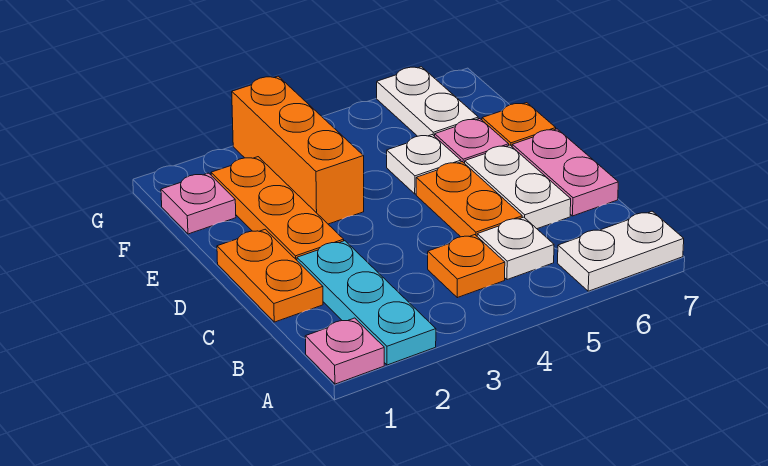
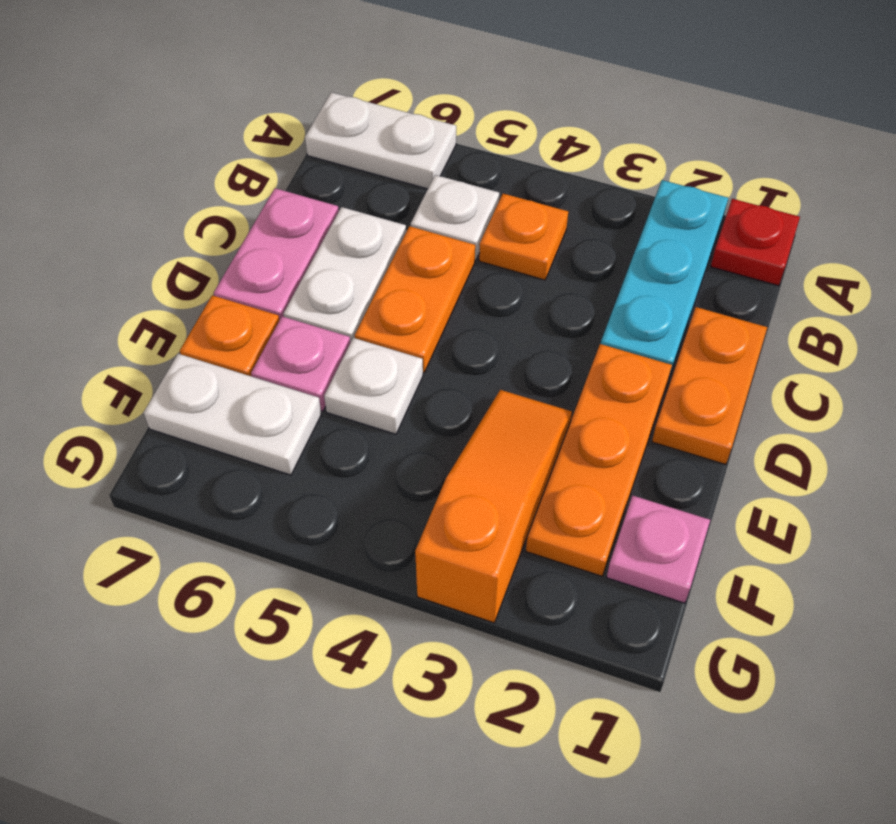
pink 1x1 plate [305,318,384,384] -> red 1x1 plate [711,199,800,286]
orange 1x3 brick [232,76,364,224] -> orange 1x3 slope [415,390,572,623]
white 1x2 plate [377,67,478,136] -> white 1x2 plate turned to [144,354,321,475]

